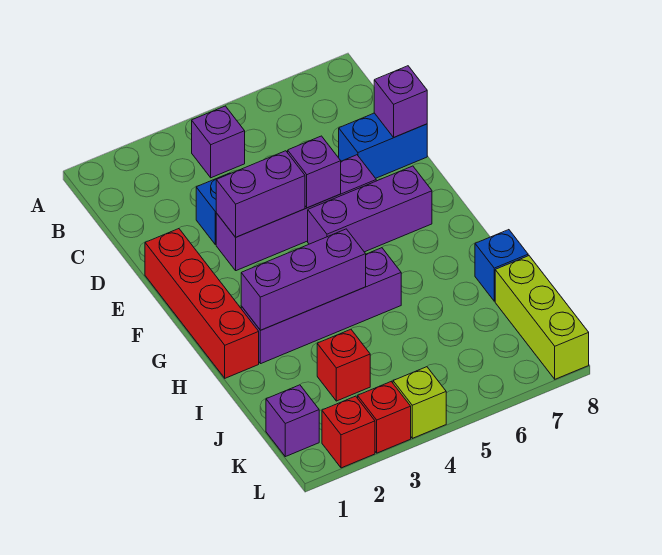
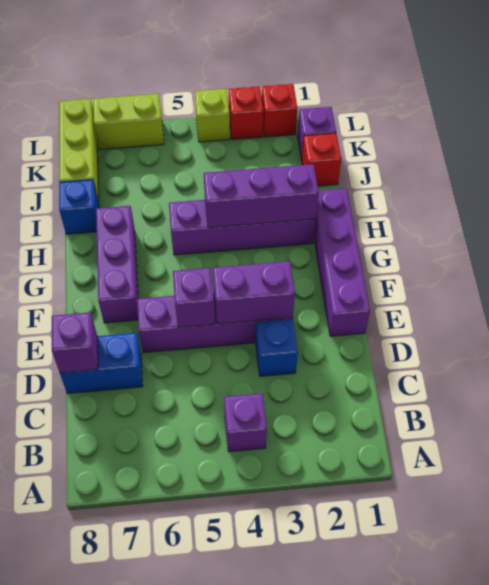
red 1x4 brick [145,229,259,378] -> purple 1x4 brick [314,189,370,336]
purple 1x3 brick [308,166,432,252] -> purple 1x3 brick turned to [96,206,138,323]
red 1x1 brick [317,329,370,401] -> red 1x1 brick moved to [302,133,341,186]
none -> lime 1x2 brick [93,94,164,150]

